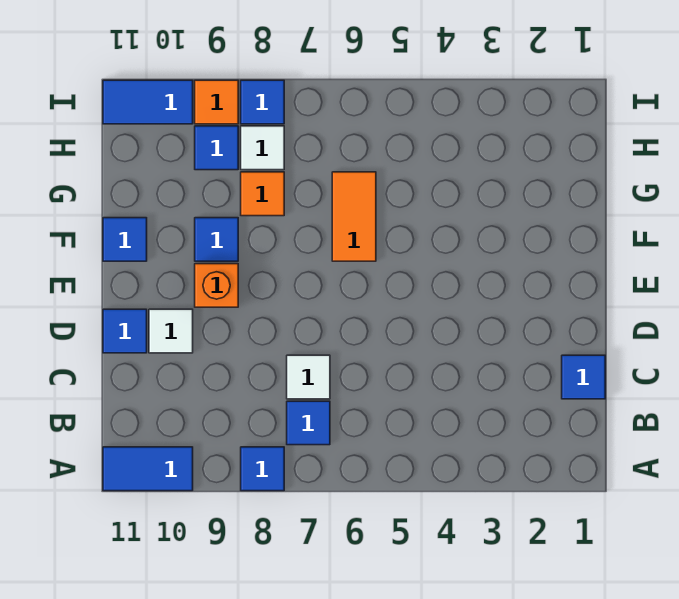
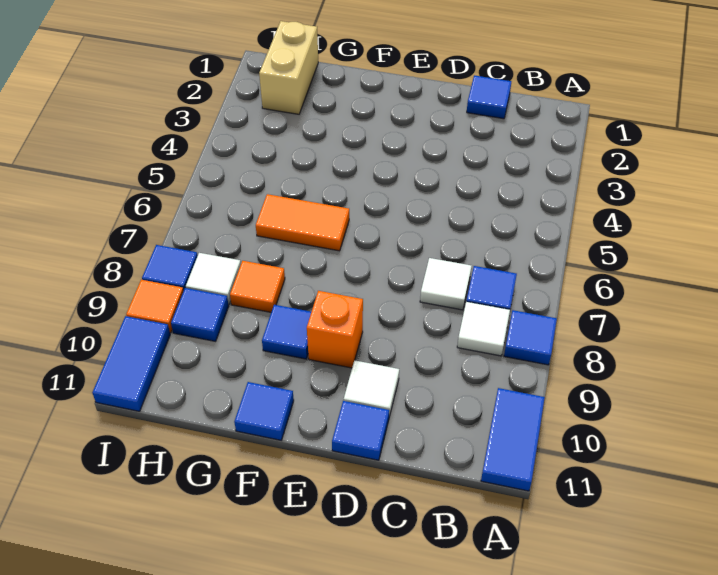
none -> white 1x1 tile [457,302,510,356]
none -> tan 1x2 brick [259,21,318,114]

